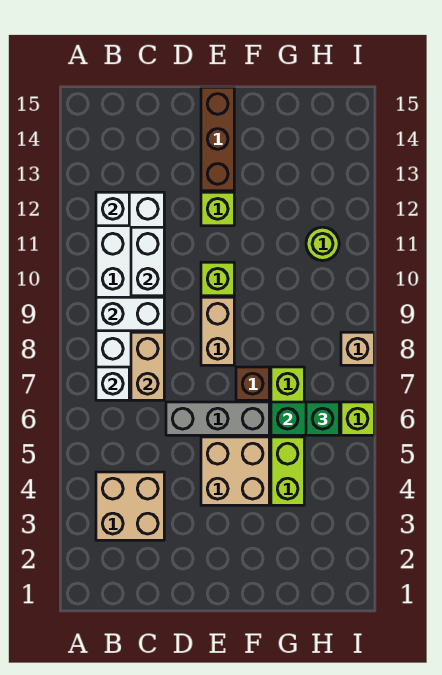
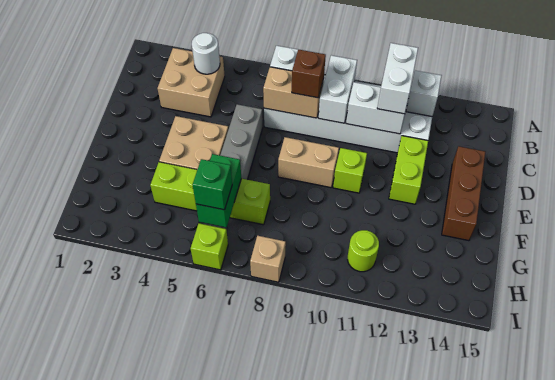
none -> white 1x1 round brick [192,33,220,74]
none -> white 1x2 brick [377,43,418,114]
lime 1x1 brick [201,192,234,226] -> lime 1x2 brick [389,136,428,204]
brown 1x3 brick [201,87,234,191] -> brown 1x3 brick turned to [442,146,485,241]
brown 1x1 brick [236,367,269,400] -> brown 1x1 brick moved to [292,50,326,98]

